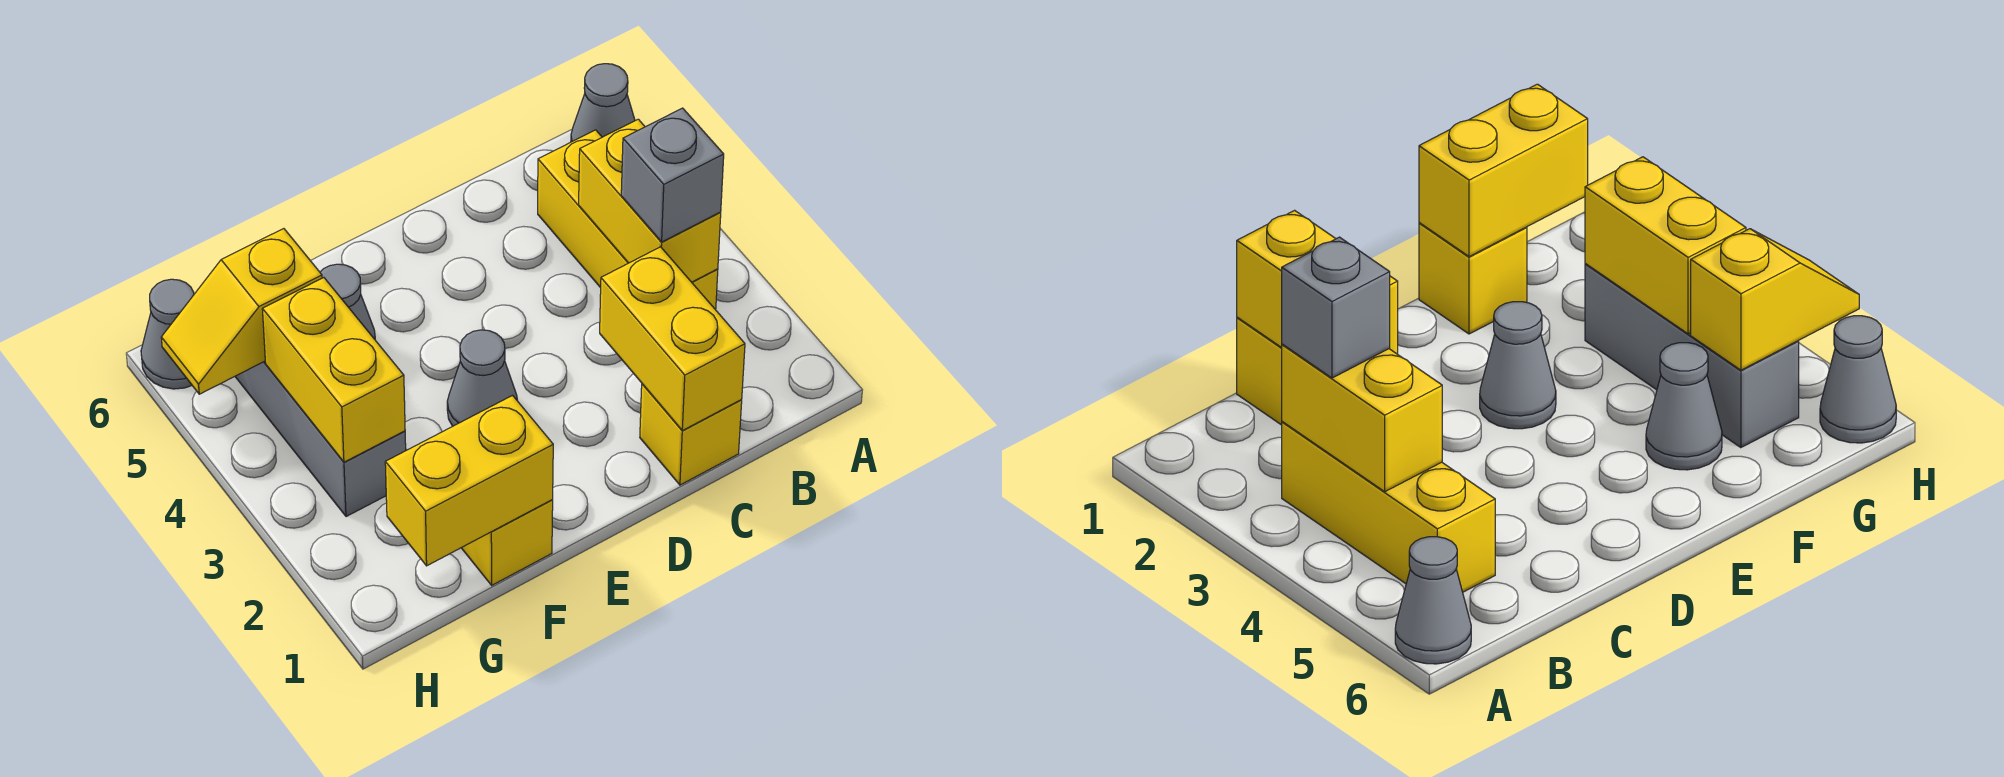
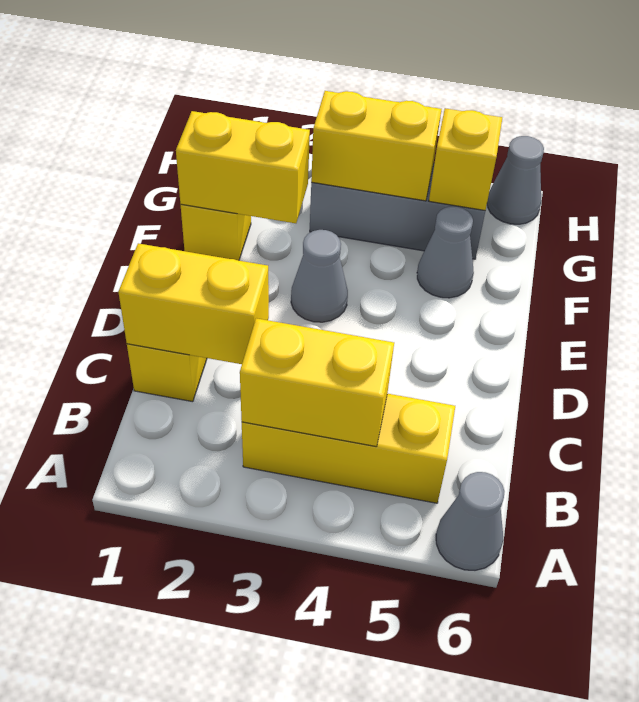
grey 1x1 brick [621,108,724,242] -> none
yellow 1x2 brick [385,396,553,566] -> yellow 1x2 brick turned to [176,111,310,223]

